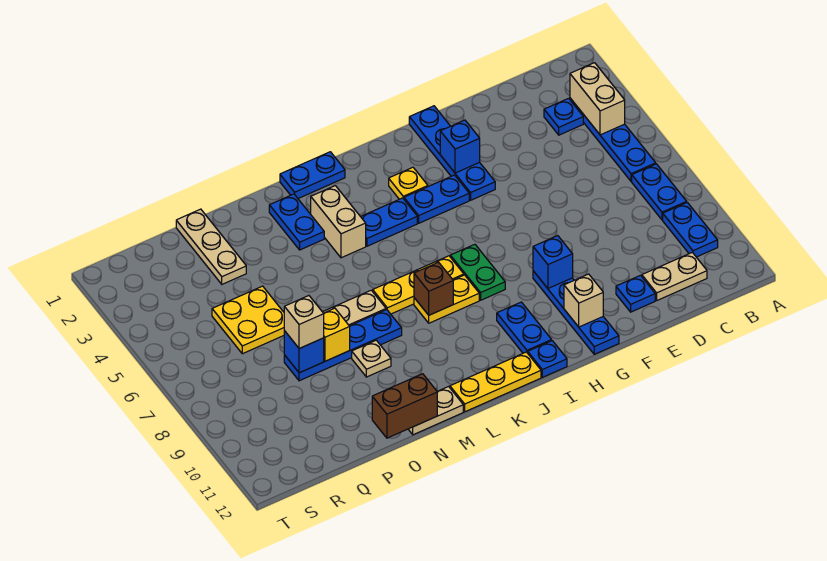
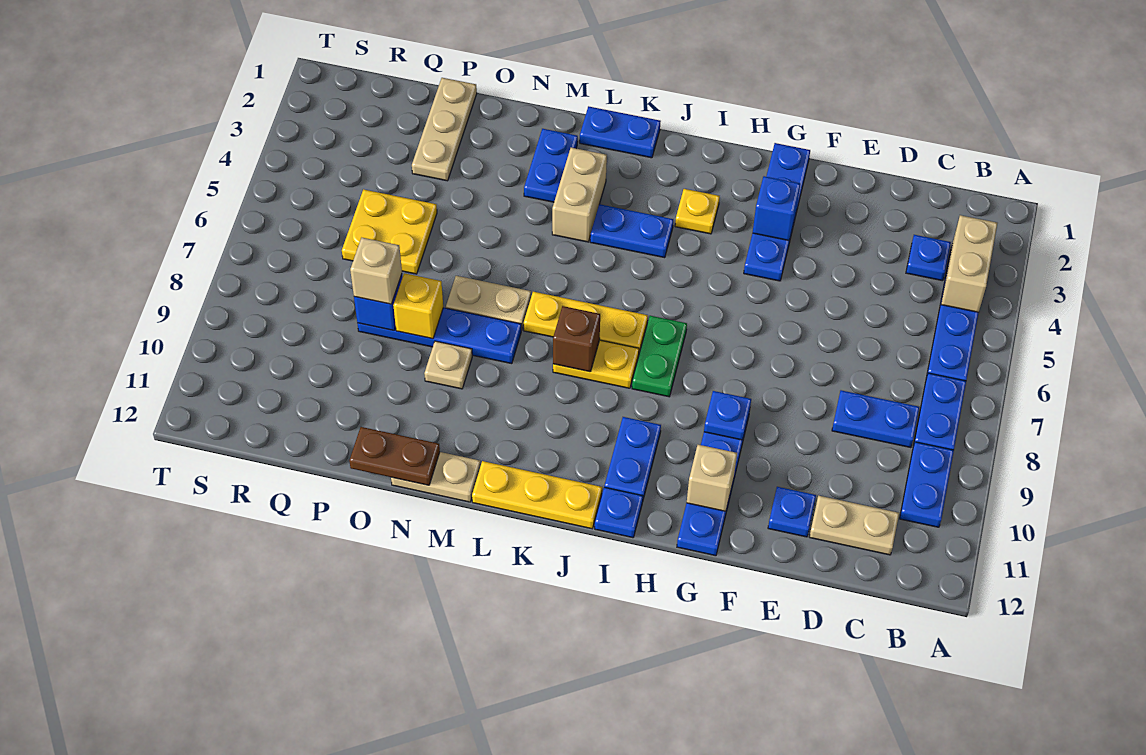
blue 1x1 brick [533,236,573,288] -> blue 1x1 plate [704,391,751,440]
blue 1x2 plate [404,175,469,223] -> blue 1x2 plate moved to [832,390,919,448]
brown 1x2 brick [372,374,437,438] -> brown 1x2 plate [349,427,440,485]

